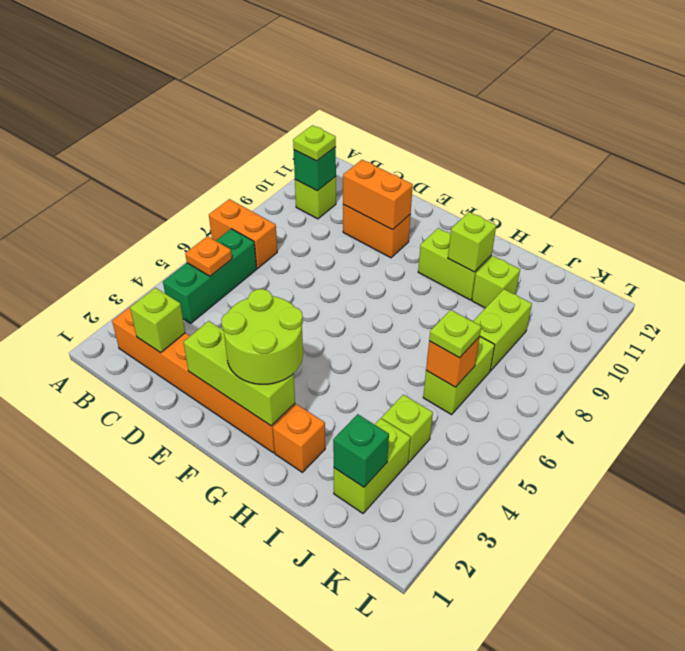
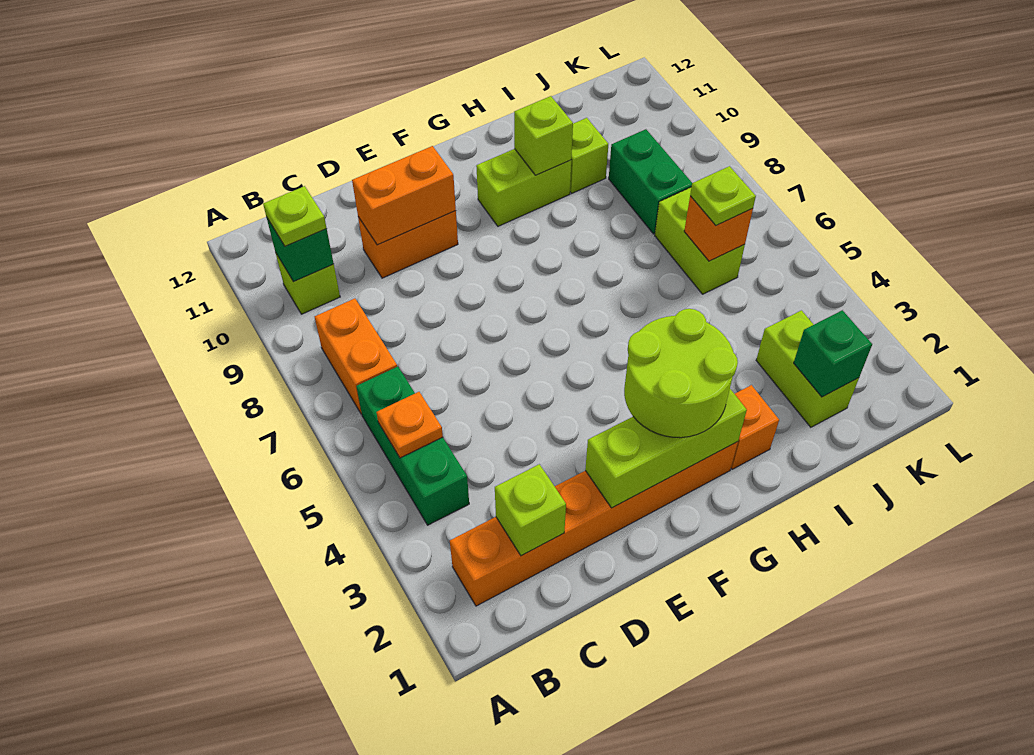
orange 1x2 brick [209,199,277,268] -> orange 1x2 brick turned to [315,298,397,414]
lime 1x1 brick [382,395,433,462] -> none
lime 1x2 brick [473,289,532,371] -> green 1x2 brick [609,129,692,234]

